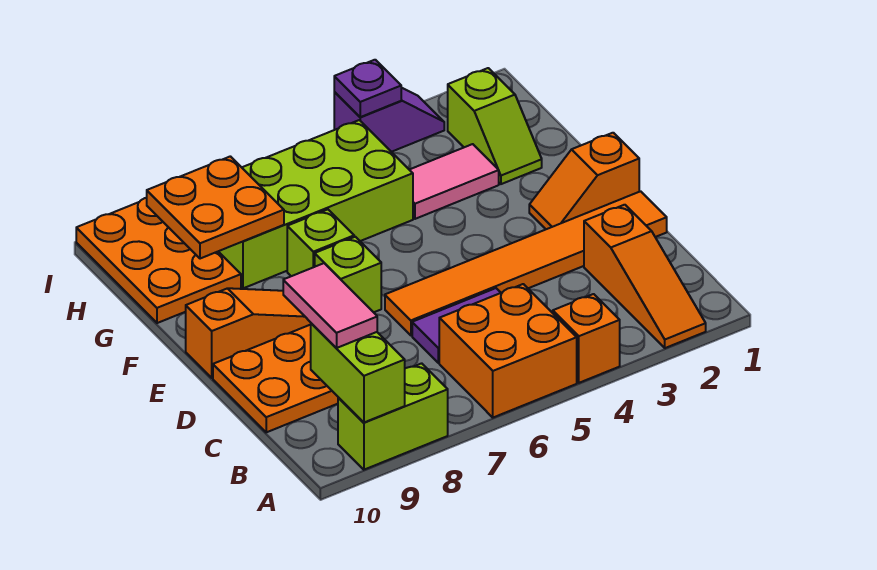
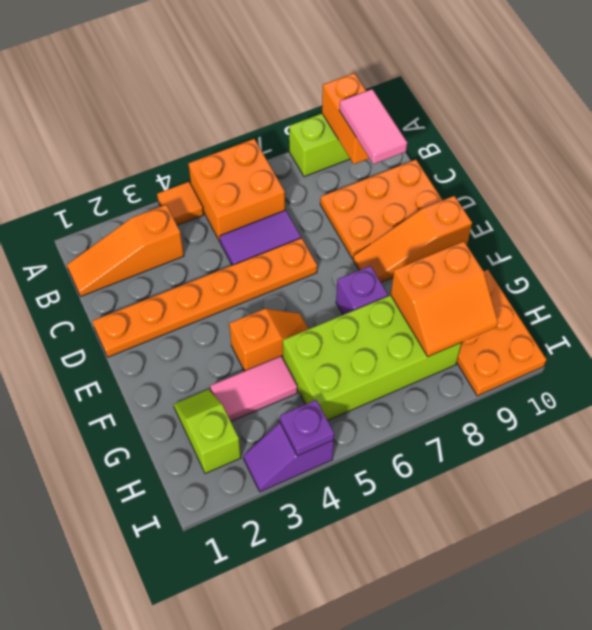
orange 1x3 slope [584,205,706,348] -> orange 1x3 slope turned to [67,205,184,297]
orange 1x1 brick [553,294,620,383] -> orange 1x1 tile [157,182,203,225]
lime 1x2 brick [311,323,405,422] -> orange 1x2 brick [322,73,369,164]
orange 1x6 tile [385,191,667,336] -> orange 1x6 plate [92,238,317,357]
orange 1x2 slope [529,133,639,229] -> orange 1x2 slope moved to [229,309,308,371]
lime 1x1 brick [315,237,381,312] -> none
lime 1x1 brick [287,210,354,276] -> purple 1x1 brick [336,266,388,315]
orange 2x2 plate [147,156,284,259] -> orange 2x2 slope [391,241,498,357]

